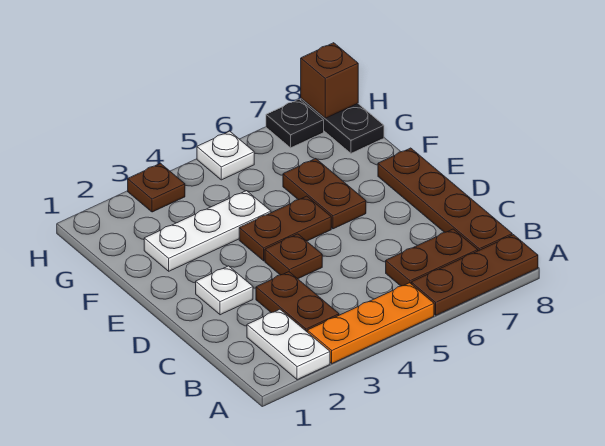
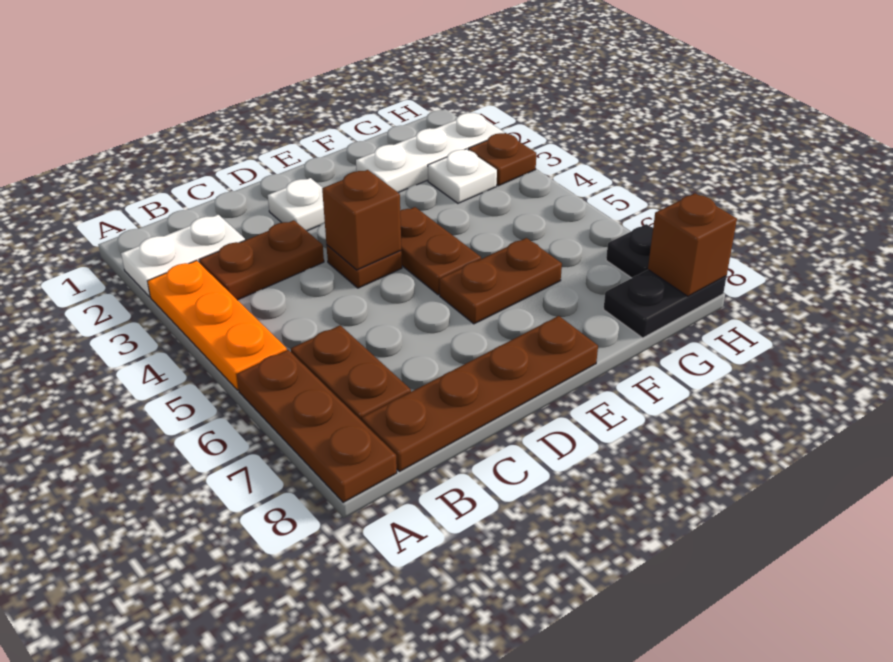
none -> brown 1x1 brick [322,170,401,270]
white 1x3 plate [144,191,271,271] -> white 1x3 plate turned to [356,113,504,193]
white 1x1 plate [197,131,254,180] -> white 1x1 plate moved to [428,149,497,203]

